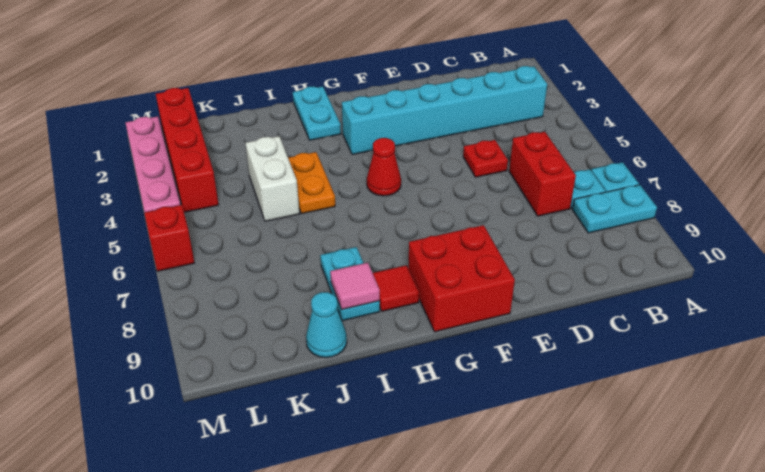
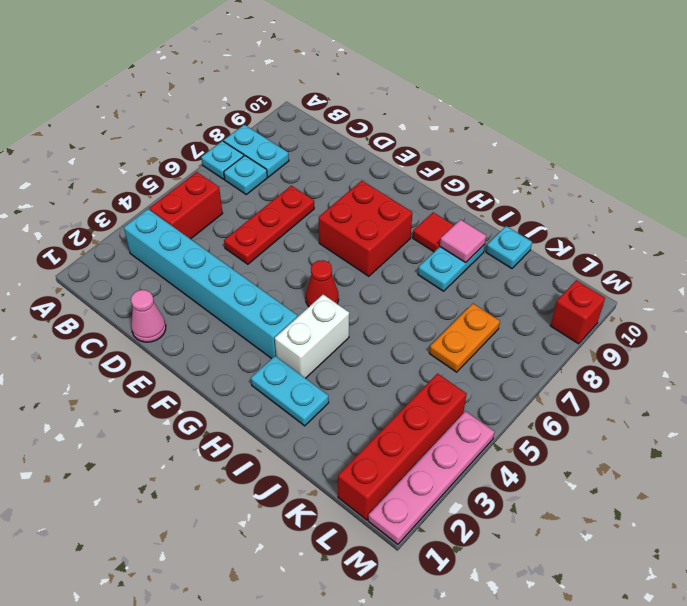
red 1x2 brick [509,132,576,216] -> red 1x2 brick moved to [149,172,223,239]
none -> pink 1x1 cone [131,290,166,342]
red 1x1 plate [463,140,508,177] -> red 1x3 plate [224,186,314,264]
red 2x2 brick [408,225,515,332] -> red 2x2 brick moved to [319,181,412,276]
cyan 1x2 plate [293,87,341,140] -> cyan 1x2 plate turned to [251,356,329,426]
orange 1x2 plate [288,152,335,214] -> orange 1x2 plate moved to [429,304,500,372]
white 1x2 brick [245,136,299,221] -> white 1x2 brick moved to [275,294,349,378]
cyan 1x1 cone [306,292,347,358] -> cyan 1x1 plate [486,226,532,268]
red 1x1 brick [144,205,194,271] -> red 1x1 brick moved to [550,280,605,344]

